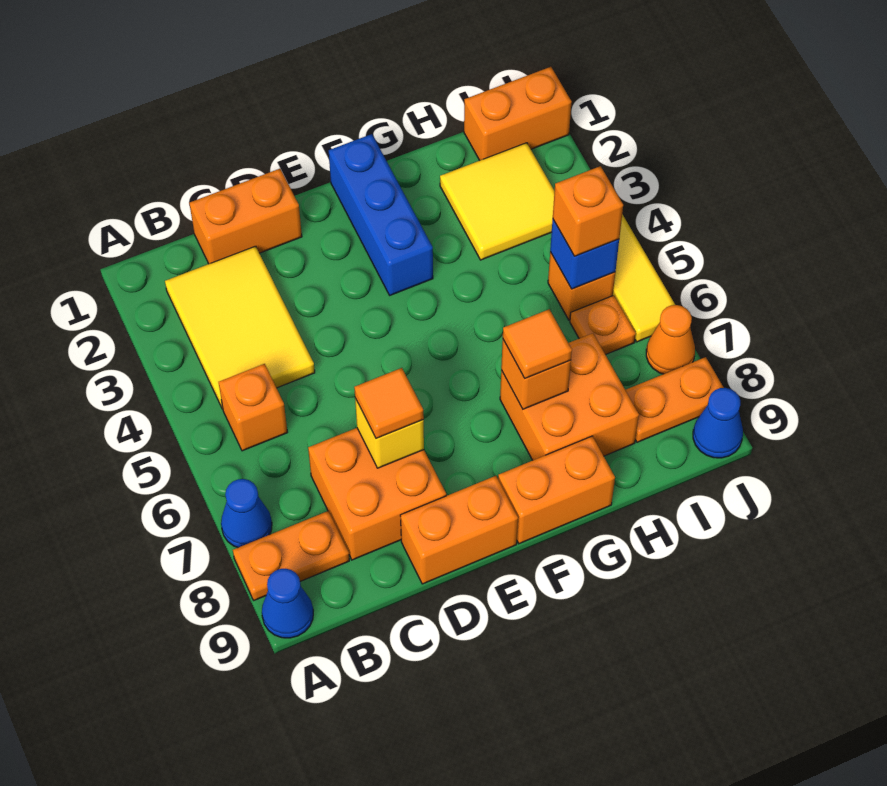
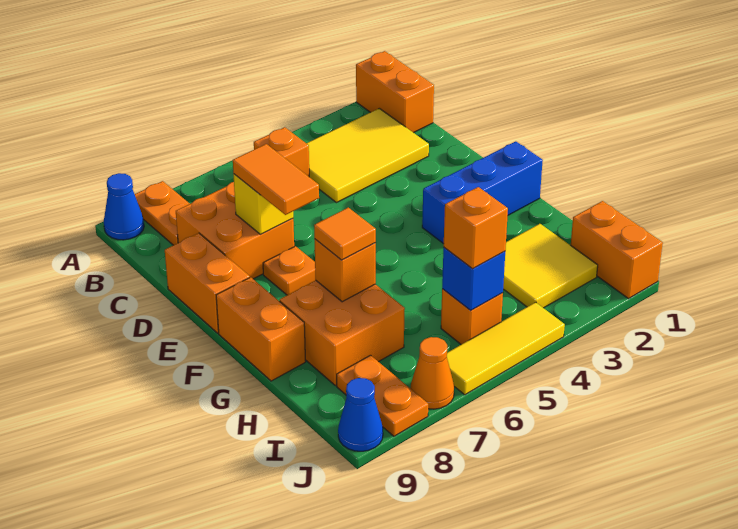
blue 1x1 cone [221,479,272,547] -> none
orange 1x2 brick [189,169,302,264] -> orange 1x2 brick moved to [356,51,434,133]
orange 1x1 tile [354,368,424,439] -> orange 1x2 tile [233,144,319,215]
orange 1x1 plate [570,295,636,355] -> orange 1x1 plate moved to [263,246,315,295]

